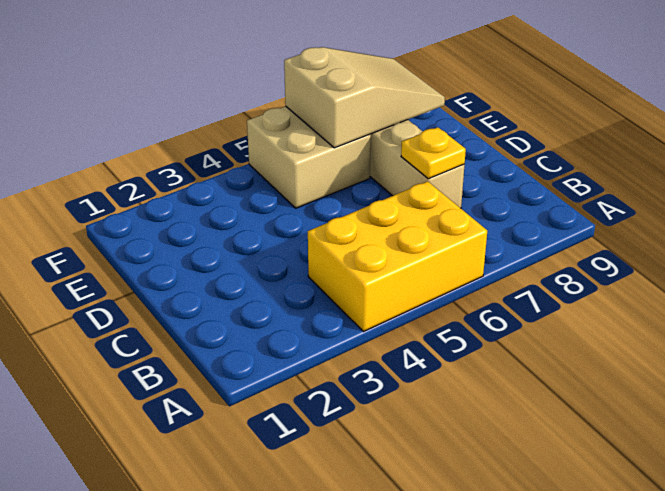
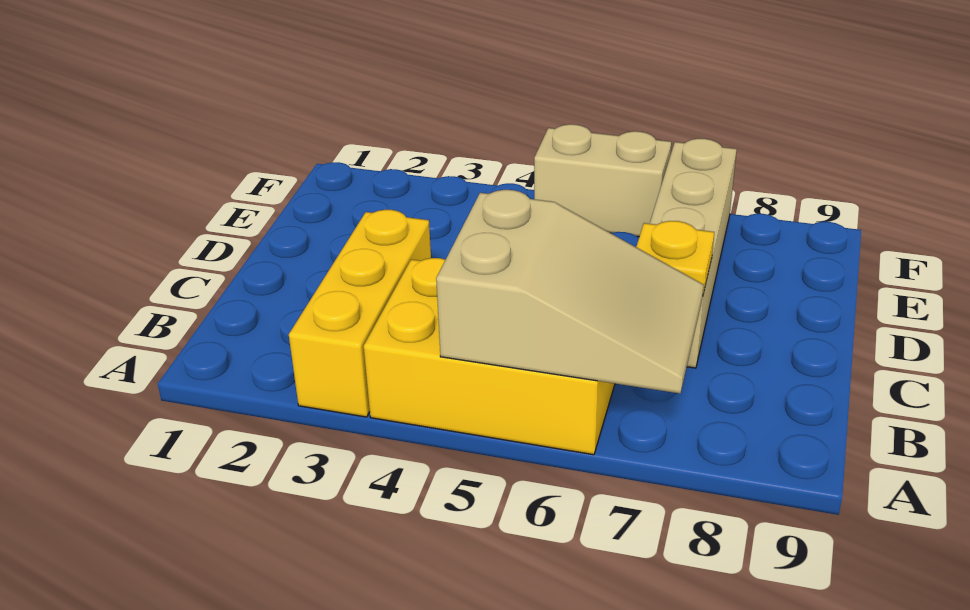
none -> yellow 1x3 brick [289,210,431,417]
tan 2x2 brick [247,106,371,208] -> tan 1x2 brick [534,124,671,237]
tan 2x3 slope [284,47,445,148] -> tan 2x3 slope moved to [436,190,704,393]

